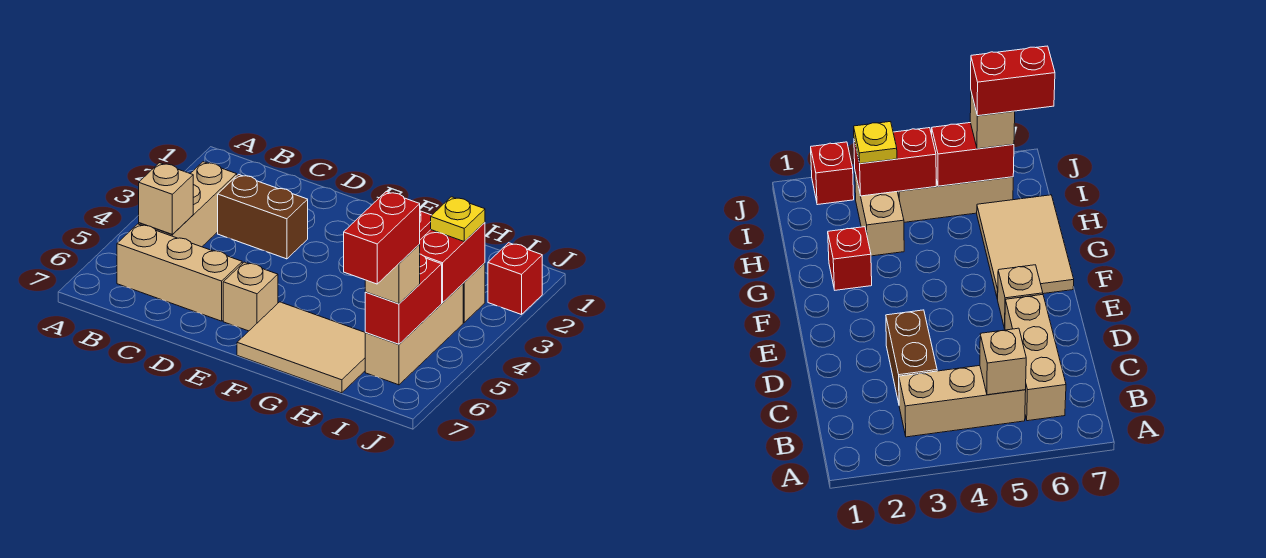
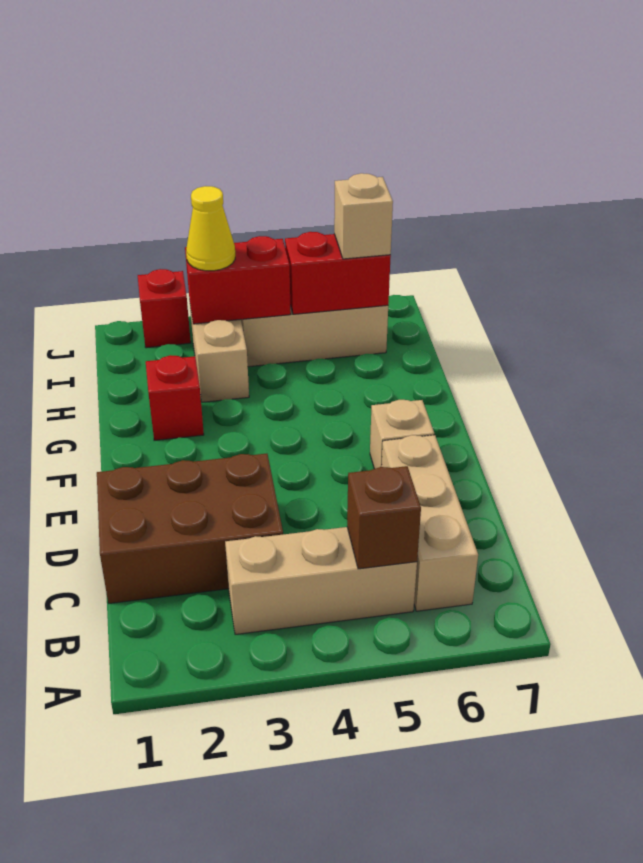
tan 1x1 brick [139,163,193,234] -> brown 1x1 brick [347,466,421,569]
brown 1x2 brick [218,174,308,259] -> brown 2x3 brick [97,454,283,603]
tan 2x3 tile [237,302,365,393] -> none
yellow 1x1 plate [431,197,485,242] -> yellow 1x1 cone [186,186,235,271]
red 1x2 brick [344,192,420,284] -> none

